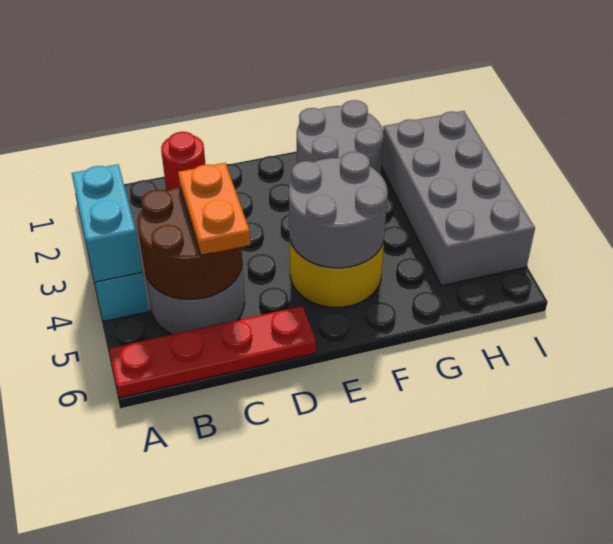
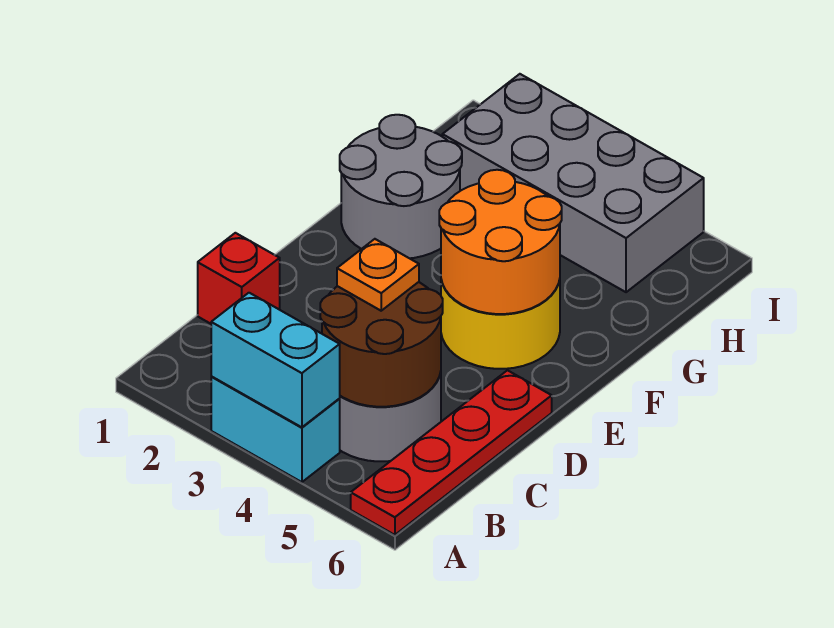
red 1x1 round brick [161,132,205,190] -> red 1x1 brick [198,233,280,324]
orange 1x2 plate [178,163,250,255] -> orange 1x1 plate [337,239,419,311]
grey 2x2 round brick [289,152,388,268] -> orange 2x2 round brick [439,170,562,314]

